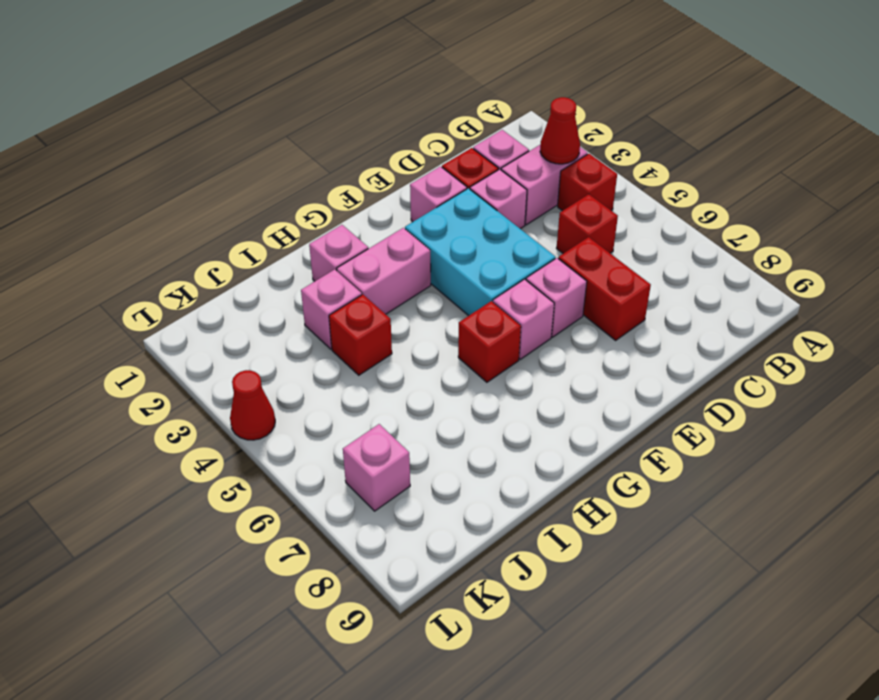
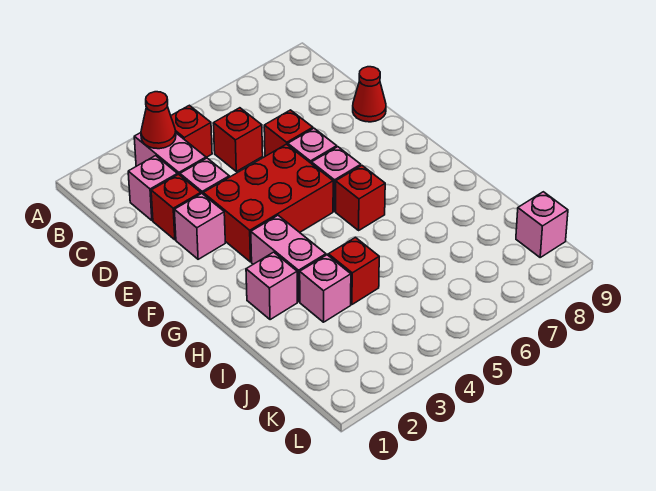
red 1x2 brick [558,237,651,340] -> red 1x1 brick [264,110,313,156]
cyan 2x3 brick [405,188,555,316] -> red 2x3 brick [203,144,333,262]
pink 1x1 brick [343,424,410,511] -> pink 1x1 brick moved to [516,192,568,257]
red 1x1 cone [230,370,275,440] -> red 1x1 cone moved to [353,67,386,122]

